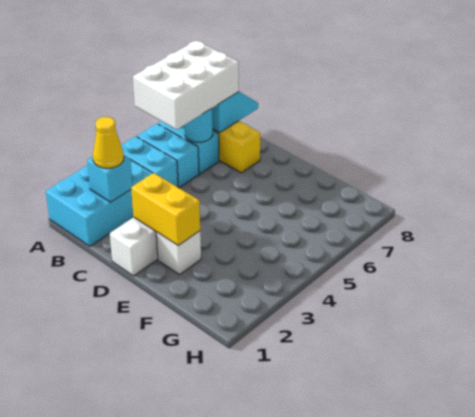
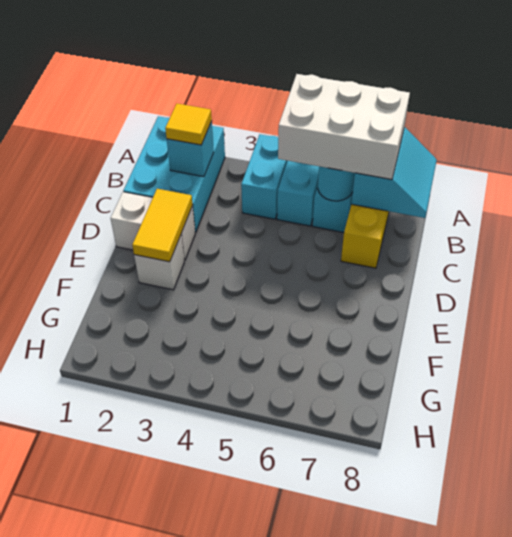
cyan 2x3 brick [46,159,153,246] -> cyan 2x3 brick turned to [123,116,225,233]
yellow 1x1 cone [93,117,124,168] -> yellow 1x1 tile [165,104,212,145]
yellow 1x2 brick [131,173,200,246] -> yellow 1x2 tile [132,189,193,262]

